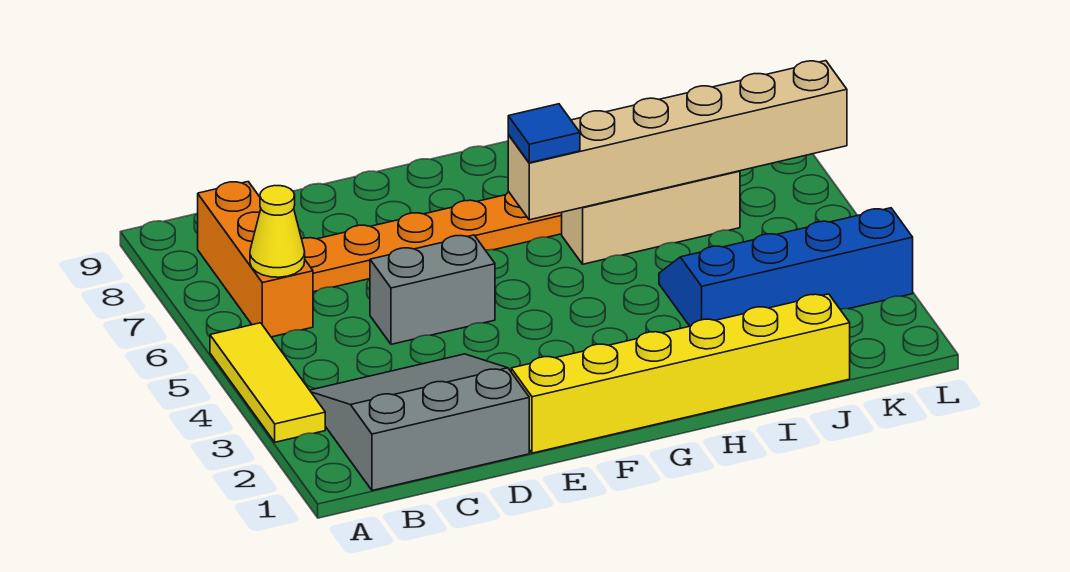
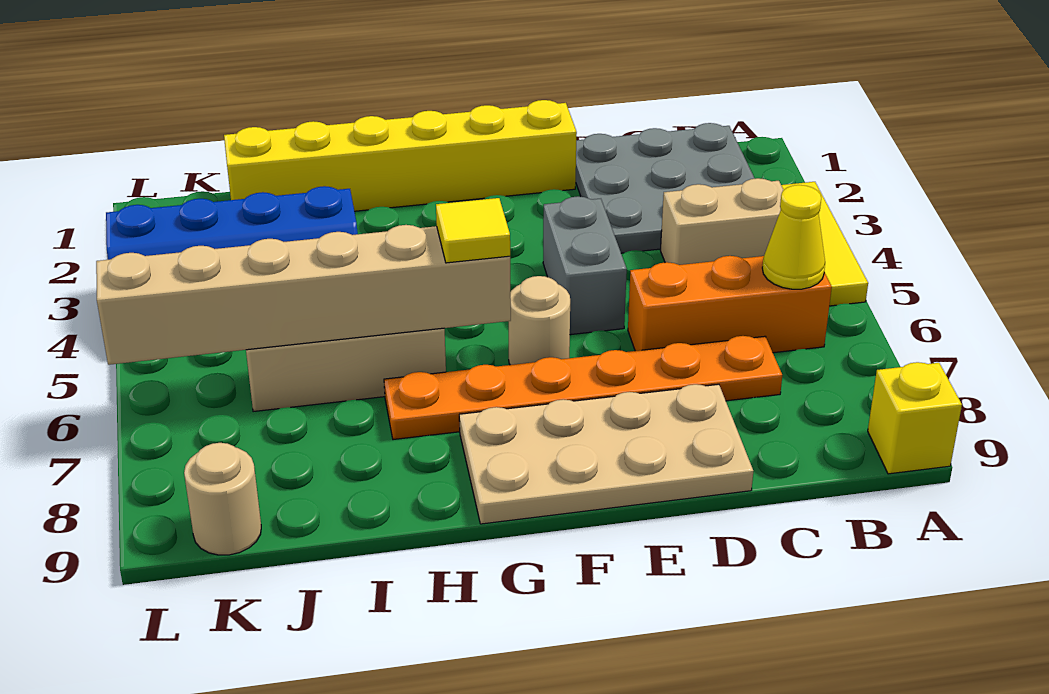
none -> yellow 1x1 brick [868,362,962,474]
grey 3x3 slope [310,354,529,491] -> grey 3x3 plate [576,123,755,253]
none -> tan 1x2 brick [660,178,783,265]
orange 1x3 brick [198,182,313,337] -> orange 1x3 brick turned to [628,256,832,353]
grey 1x2 brick [370,235,495,344] -> grey 1x2 brick turned to [543,196,627,335]
none -> tan 2x4 plate [459,384,753,524]
none -> tan 1x1 round brick [509,276,570,365]
blue 1x1 tile [508,104,580,163] -> yellow 1x1 tile [436,198,510,263]
none -> tan 1x1 round brick [184,443,261,555]

